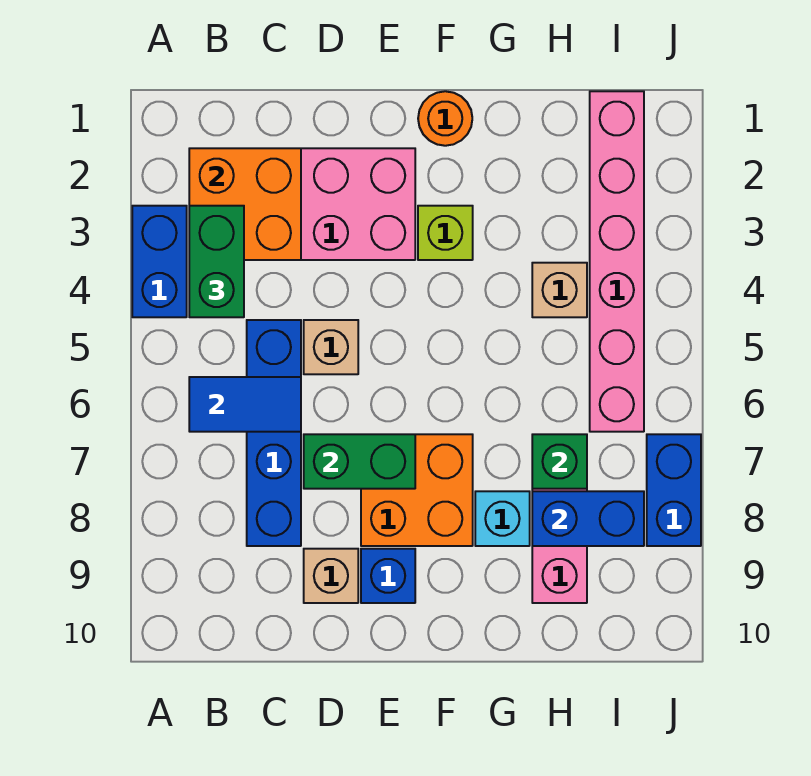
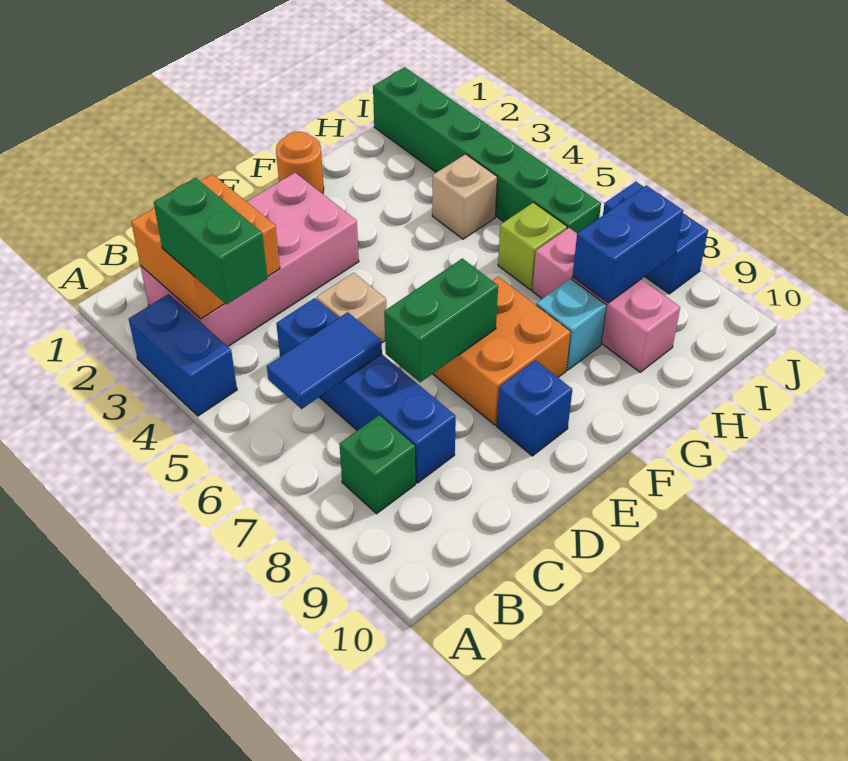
tan 1x1 brick [304,549,358,603] -> none
lime 1x1 brick [418,206,473,260] -> lime 1x1 brick moved to [498,203,567,290]
green 1x1 brick [532,434,587,489] -> green 1x1 brick moved to [339,415,415,514]
pink 1x6 brick [590,91,644,432] -> green 1x6 brick [373,67,601,233]

